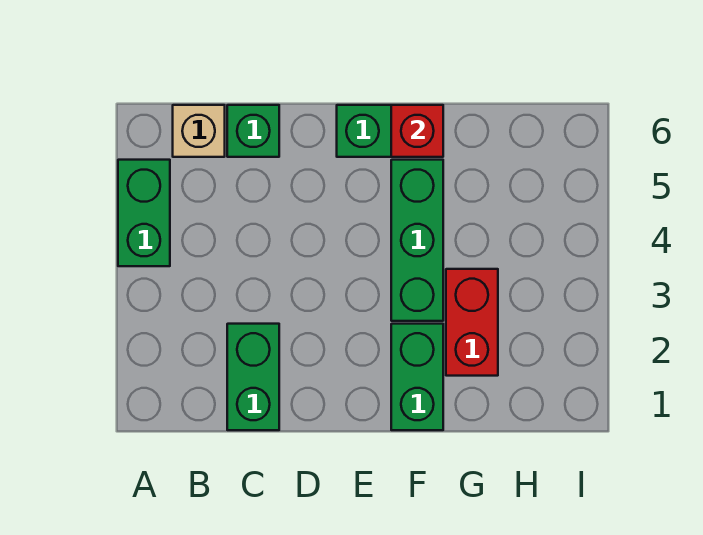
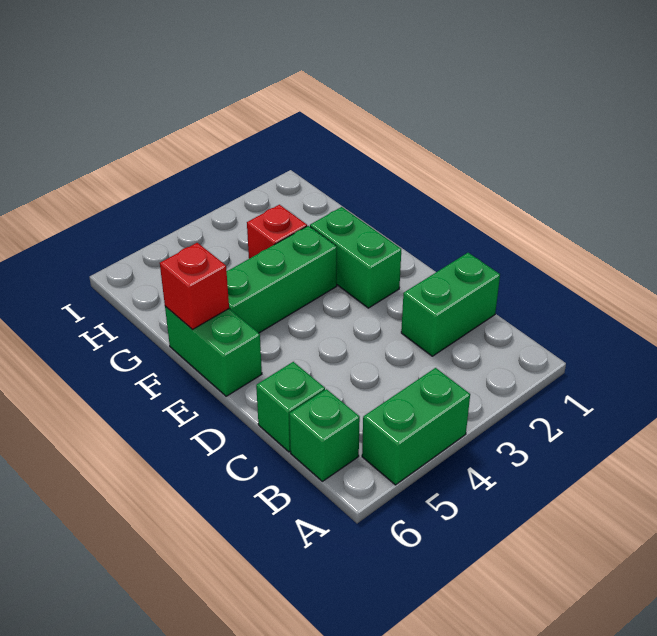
tan 1x1 brick [173,105,225,157] -> green 1x1 brick [289,389,360,481]
green 1x2 brick [391,324,443,430] -> green 1x2 brick turned to [310,207,401,308]
red 1x2 brick [446,269,498,376] -> red 1x1 brick [247,205,307,259]

